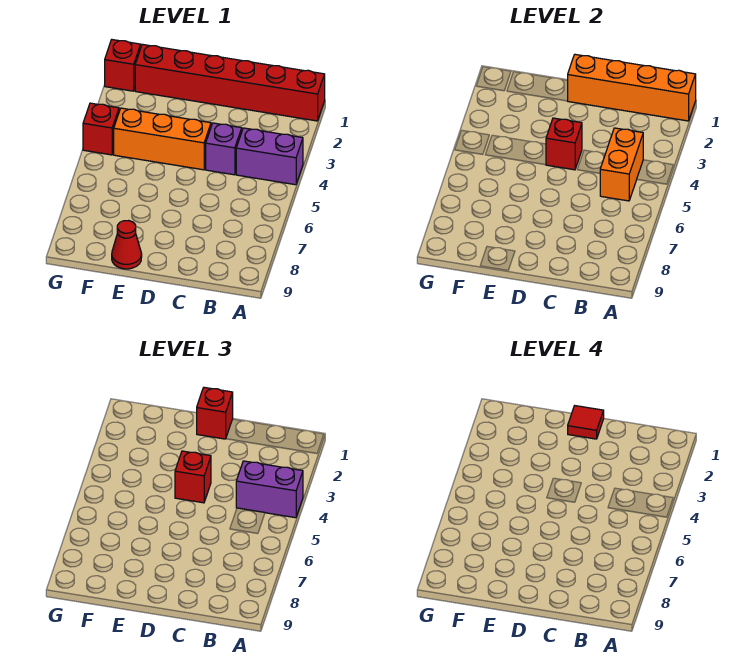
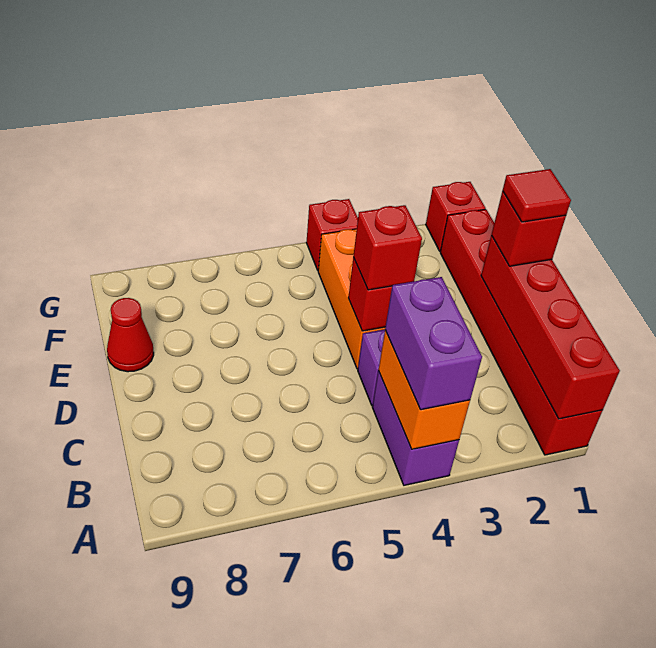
orange 1x4 brick [568,54,696,121] -> red 1x4 brick [481,235,620,419]
orange 1x2 brick [600,128,643,201] -> orange 1x2 brick turned to [379,330,470,449]

